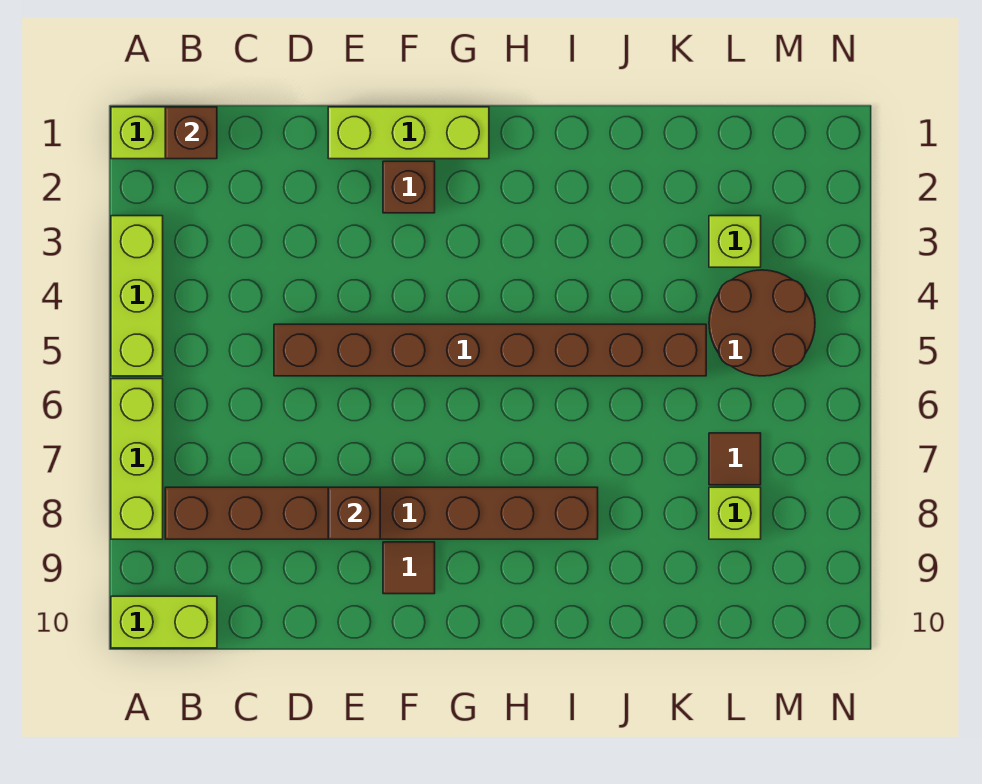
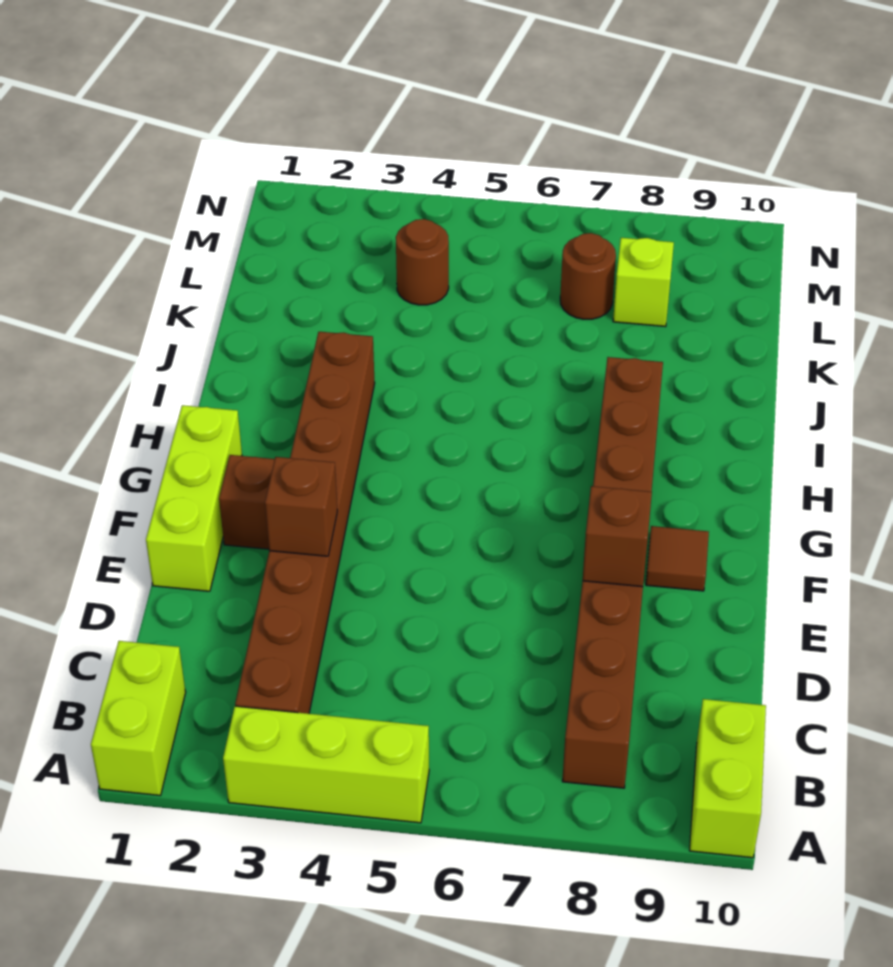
lime 1x3 brick [111,379,163,539] -> none
brown 1x1 brick [165,107,217,159] -> brown 1x1 brick moved to [265,457,337,556]
brown 1x8 brick [274,324,706,376] -> brown 1x8 brick moved to [235,332,375,714]
lime 1x1 brick [709,216,761,267] -> none
brown 2x2 round brick [709,270,815,376] -> brown 1x1 round brick [396,219,449,305]
brown 1x1 tile [709,433,761,485] -> brown 1x1 round brick [560,233,616,319]

